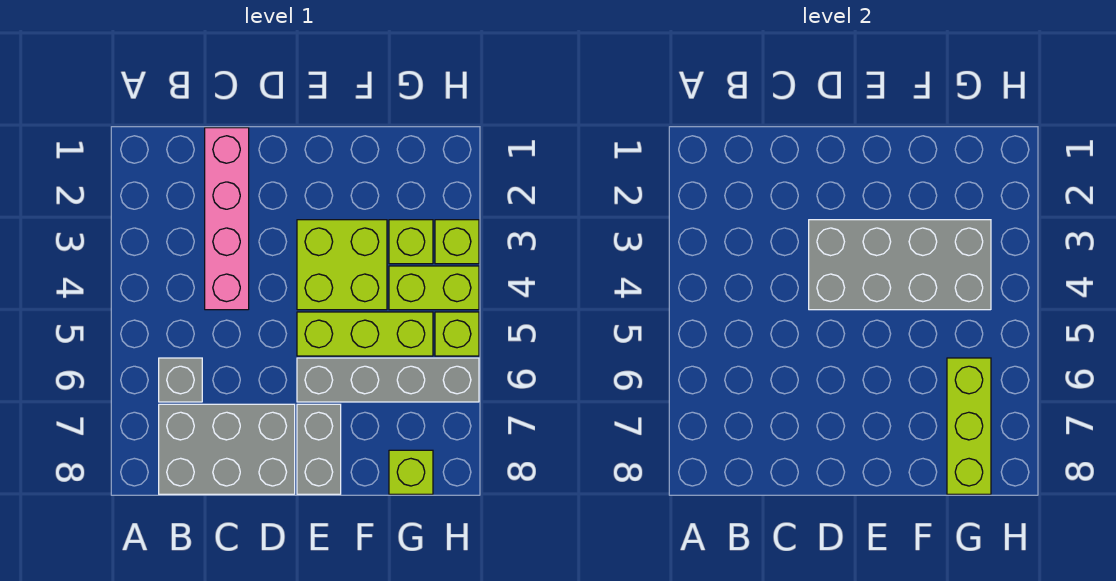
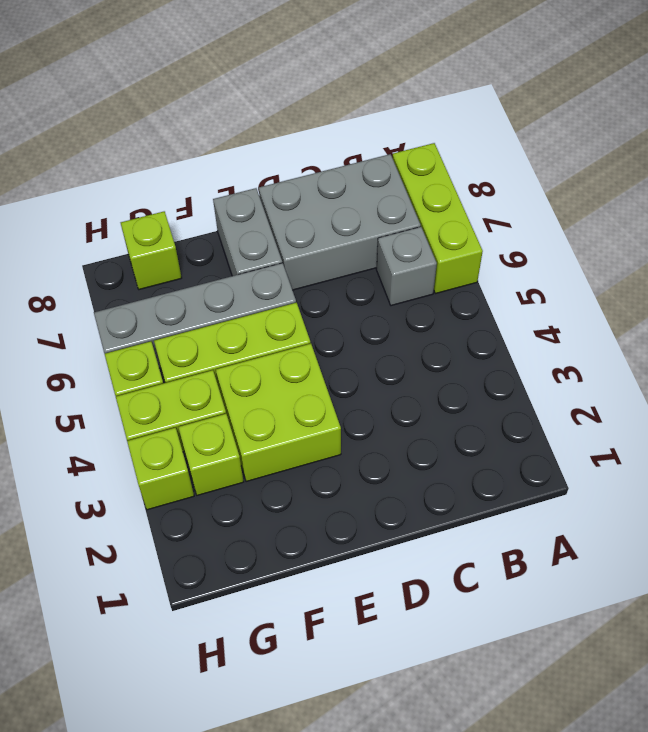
pink 1x4 brick [205,128,249,310] -> none
grey 2x4 brick [809,220,991,310] -> none
lime 1x3 brick [947,358,991,494] -> lime 1x3 brick moved to [393,143,483,294]

